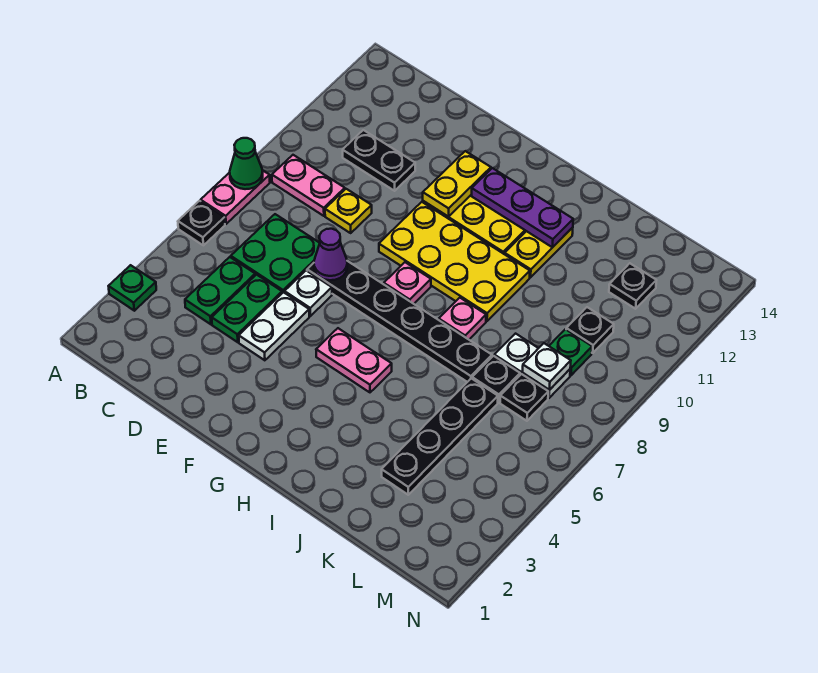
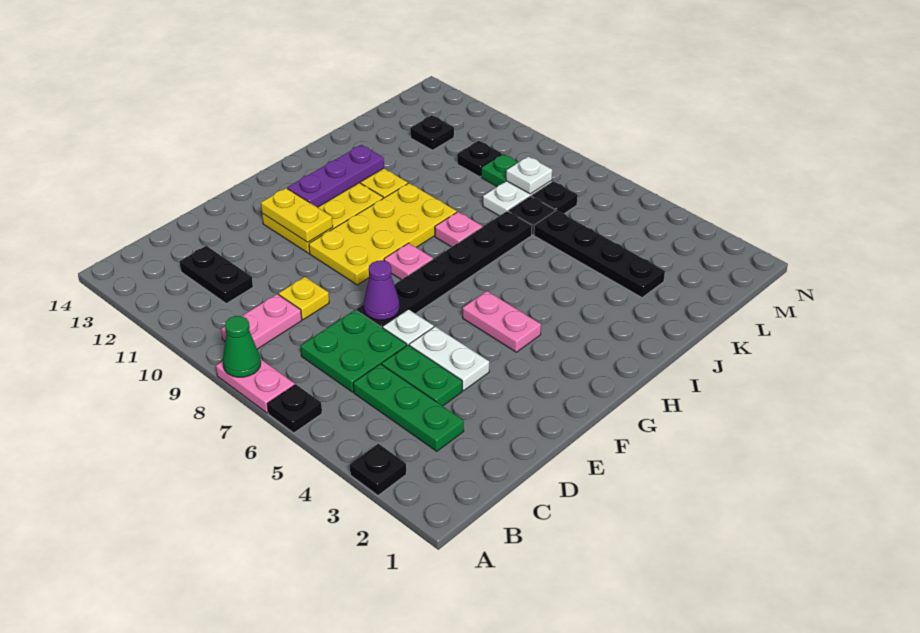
green 1x1 plate [109,265,156,311] -> black 1x1 plate [350,444,406,495]
green 1x2 plate [185,257,255,324] -> green 1x3 plate [353,364,464,451]
black 1x2 plate [343,130,415,191] -> black 1x2 plate turned to [180,246,253,303]
pink 1x2 plate [316,328,392,392] -> pink 1x2 plate turned to [463,291,541,352]

